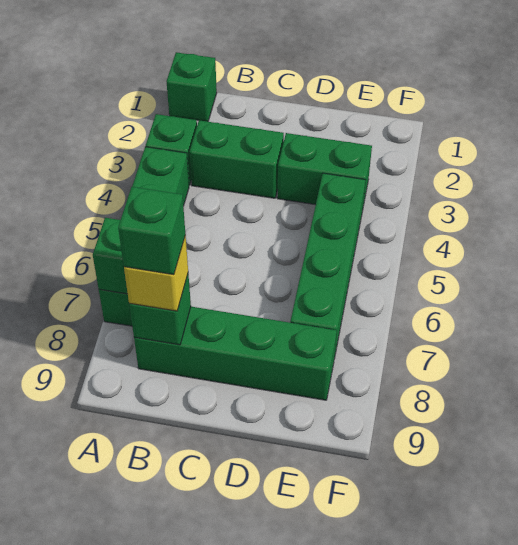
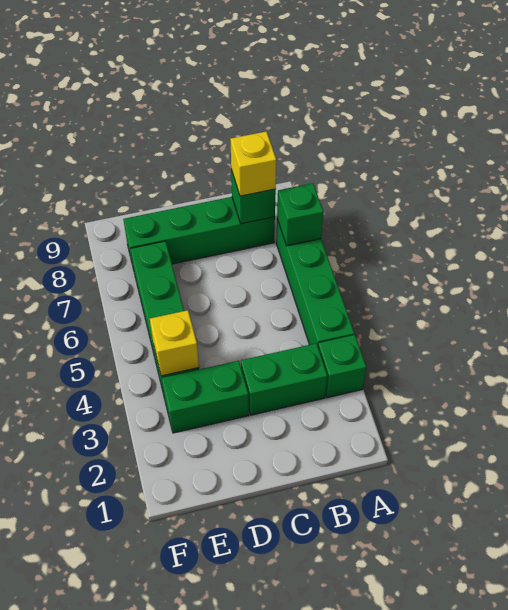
green 1x1 brick [166,52,217,122] -> none
green 1x1 brick [118,187,185,275] -> none
none -> yellow 1x1 brick [150,310,199,376]

